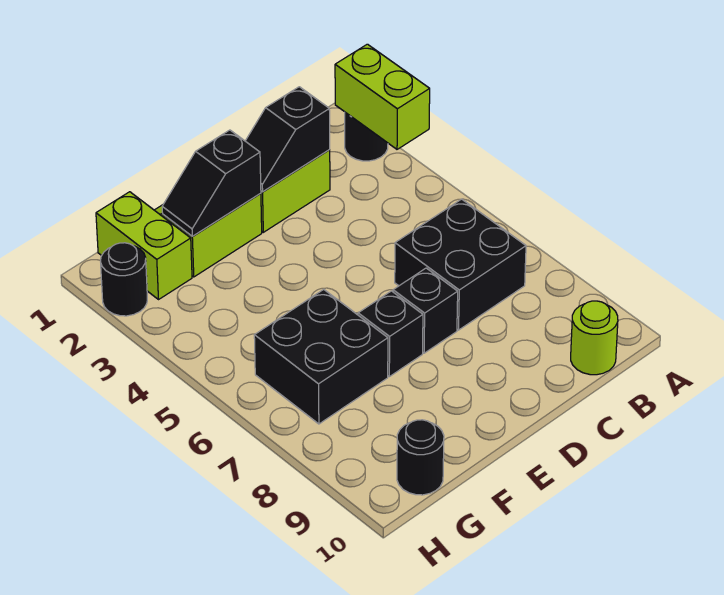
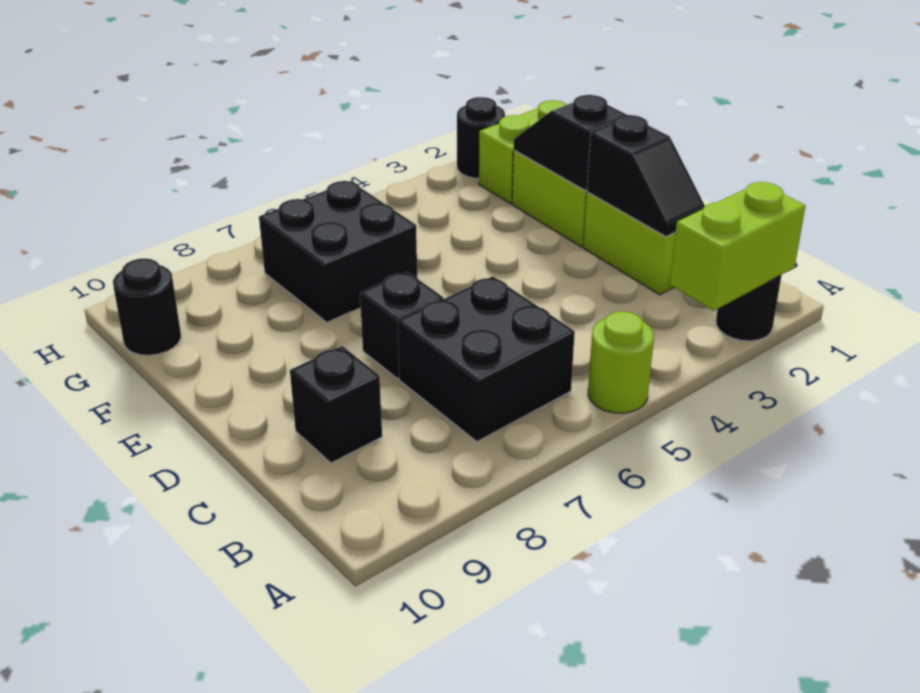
lime 1x1 round brick [571,301,618,375] -> lime 1x1 round brick moved to [588,311,654,413]
black 1x2 slope [246,87,330,192] -> black 1x2 slope turned to [587,115,705,237]
black 1x1 brick [358,291,423,377] -> black 1x1 brick moved to [290,346,382,463]

